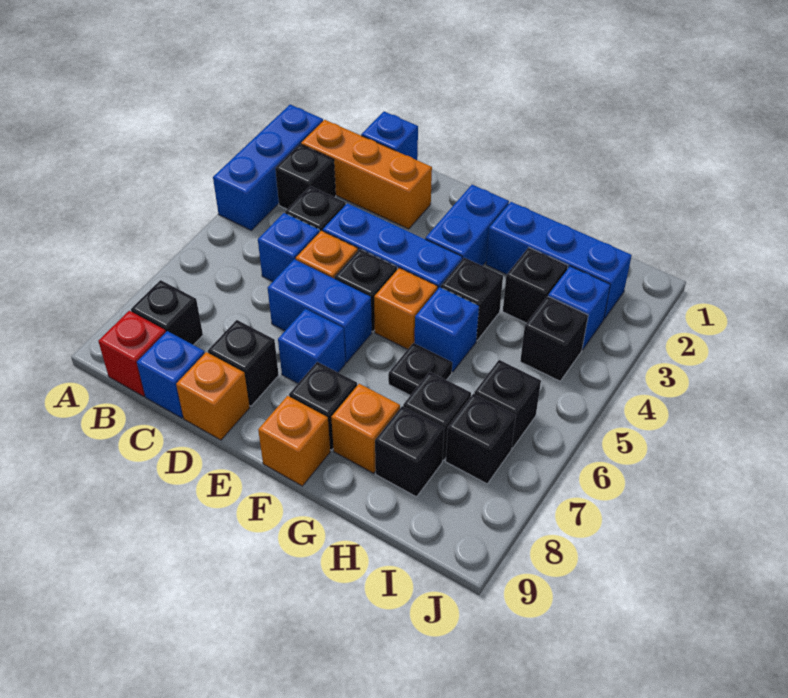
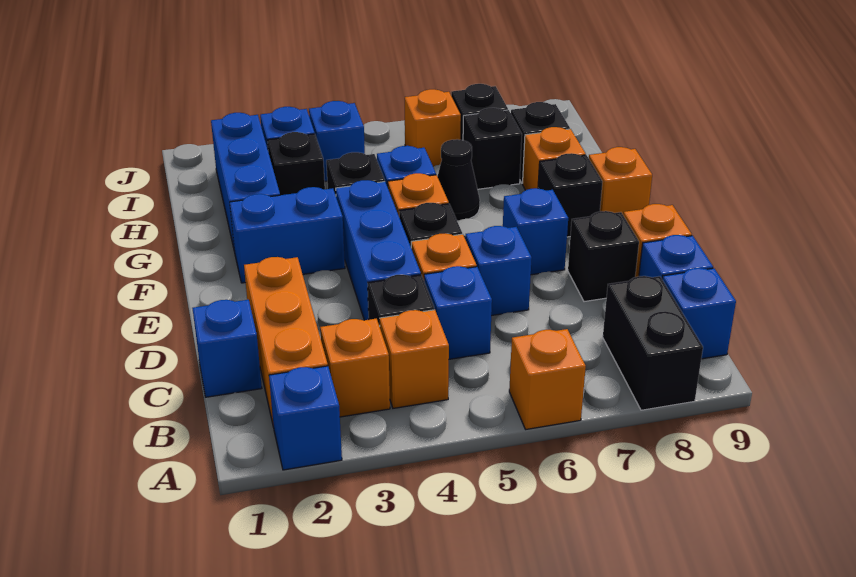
blue 1x3 brick [213,105,323,230] -> blue 1x1 brick [269,366,342,470]
none -> orange 1x1 brick [509,329,586,429]
black 1x1 brick [275,144,336,209] -> orange 1x1 brick [320,319,390,417]
none -> orange 1x1 brick [380,310,449,408]
black 1x1 brick [131,280,203,345] -> black 1x2 brick [603,276,703,410]
red 1x1 brick [98,311,166,397] -> blue 1x1 brick [662,268,736,359]
blue 1x2 brick [268,259,372,363] -> blue 1x1 brick [465,226,532,316]
black 1x1 plate [388,343,452,395] -> black 1x1 cone [437,139,480,221]
black 1x1 brick [520,296,588,381] -> blue 1x1 brick [309,101,365,182]
black 1x1 brick [474,360,541,448] -> orange 1x1 brick [405,89,461,167]

